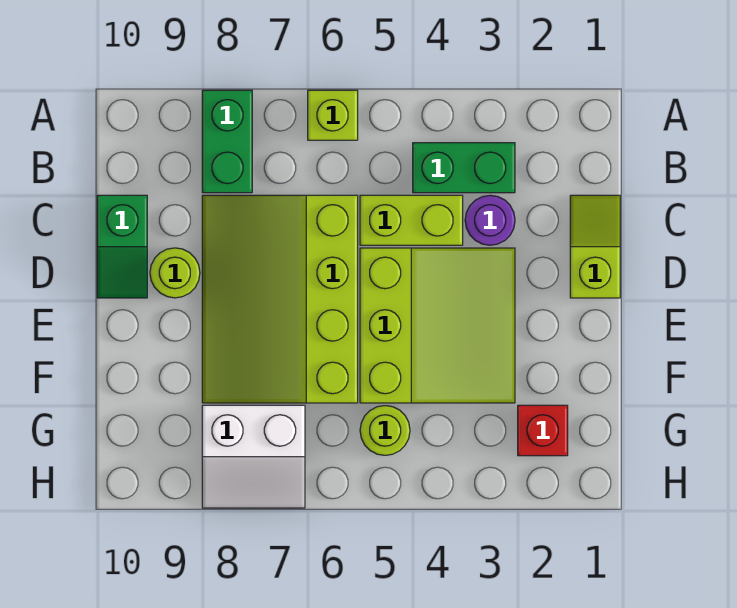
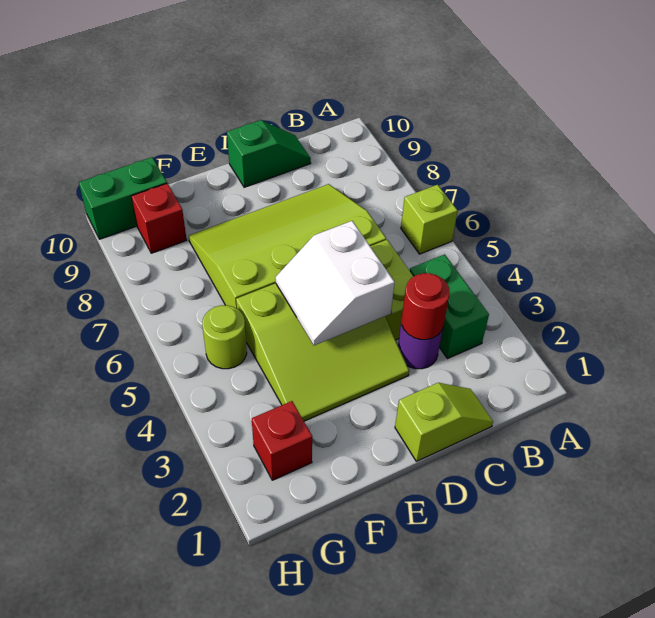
green 1x2 brick [202,90,252,193] -> green 1x2 brick moved to [79,157,167,239]
none -> red 1x1 round brick [401,273,450,340]
green 1x2 slope [97,195,147,298] -> green 1x2 slope turned to [227,120,311,187]
lime 1x1 round brick [150,248,200,298] -> none
white 2x2 slope [202,405,305,508] -> white 2x2 slope moved to [275,221,395,345]
none -> red 1x1 brick [131,183,187,253]

